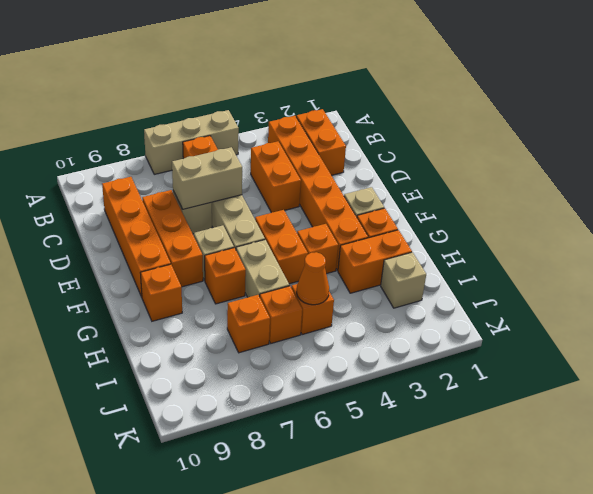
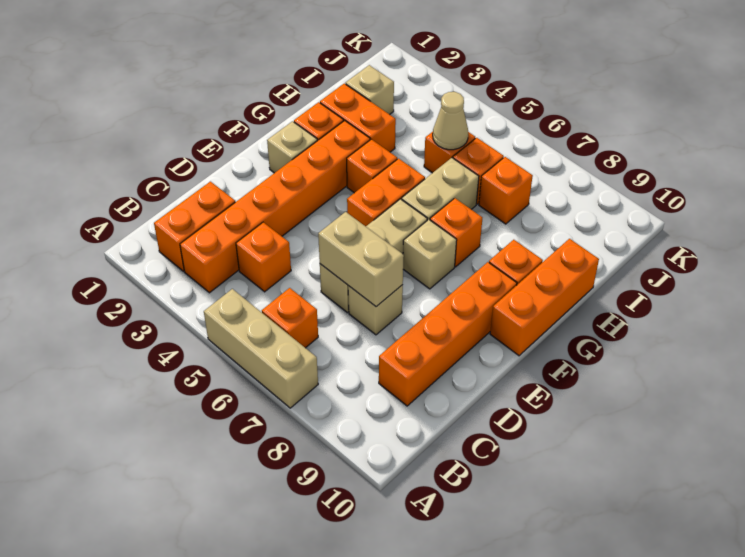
orange 1x2 brick [251,141,301,213] -> orange 1x1 brick [236,222,291,292]
orange 1x3 brick [142,190,203,287] -> orange 1x3 brick moved to [490,239,599,356]
orange 1x1 cone [297,252,329,305] -> tan 1x1 cone [433,92,468,150]

